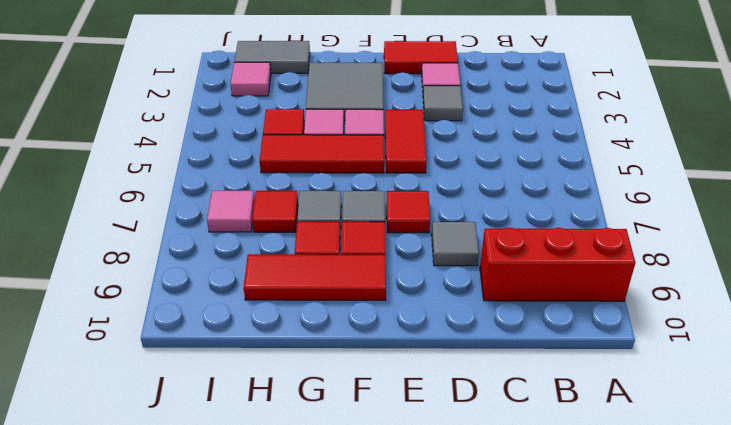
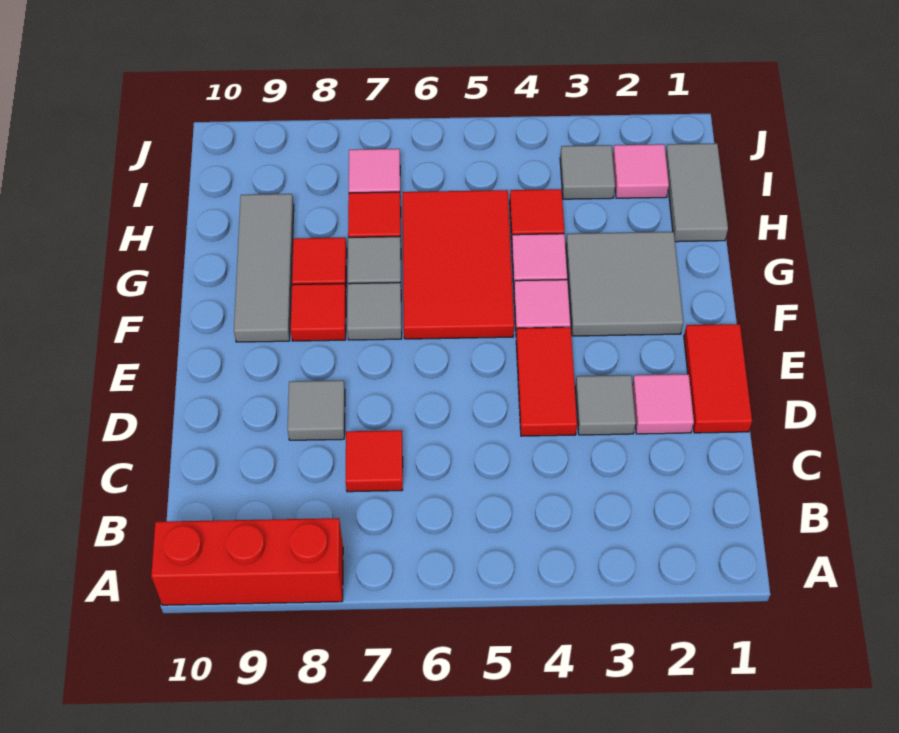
red 1x3 brick [480,228,635,301] -> red 1x3 brick turned to [151,518,343,605]
red 1x2 tile [385,110,427,173] -> red 1x2 tile turned to [516,327,577,436]
red 1x1 tile [387,191,430,233] -> red 1x1 tile moved to [345,430,403,492]
red 1x3 tile [260,135,384,173] -> red 2x3 tile [403,190,514,339]
red 1x3 tile [244,254,386,300] -> grey 1x3 tile [234,194,294,342]
none -> grey 1x1 tile [560,145,615,199]

